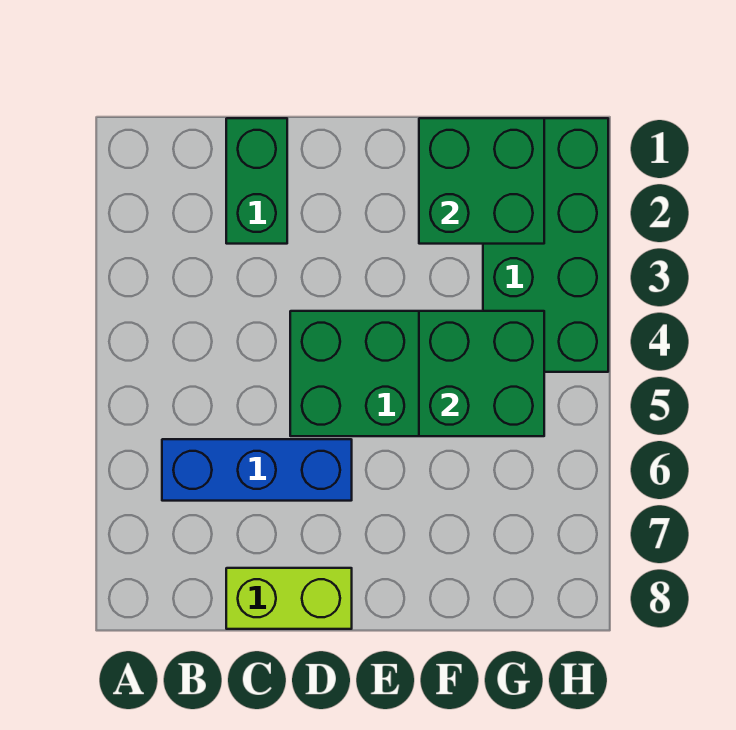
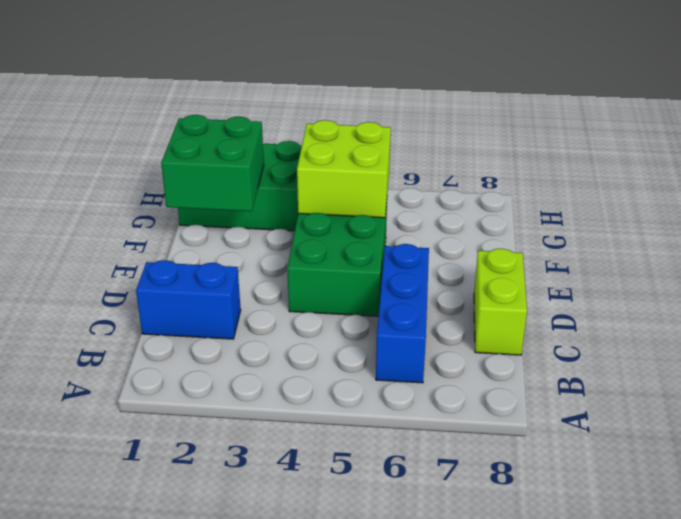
green 1x2 brick [226,118,287,244] -> blue 1x2 brick [136,260,241,339]
green 2x2 brick [419,311,544,436] -> lime 2x2 brick [297,120,391,218]

